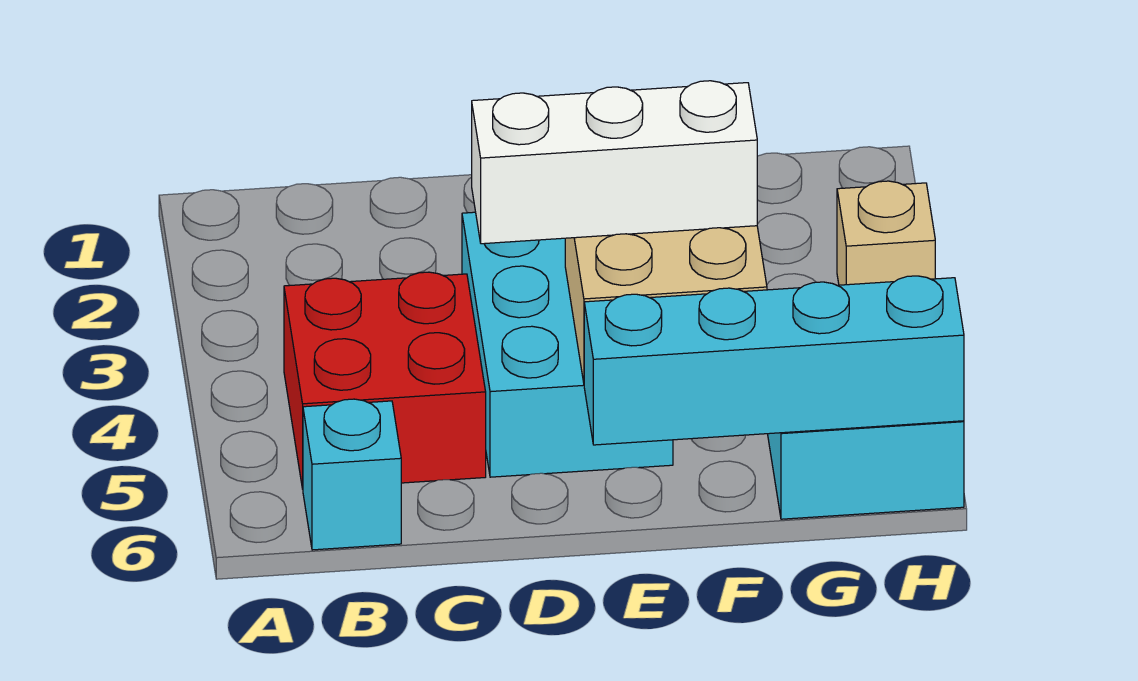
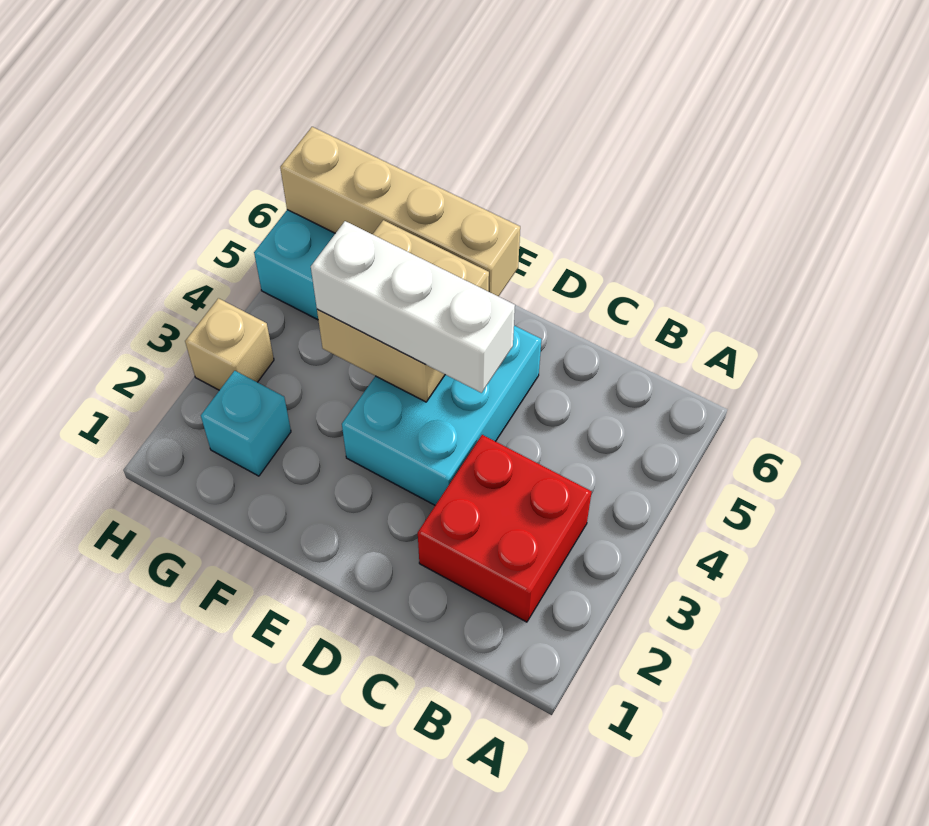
red 2x2 brick [284,272,486,489] -> red 2x2 brick moved to [418,435,592,622]
cyan 1x1 brick [303,399,401,550] -> cyan 1x1 brick moved to [201,371,291,476]
cyan 1x4 brick [584,276,964,445] -> tan 1x4 brick [280,127,520,297]

